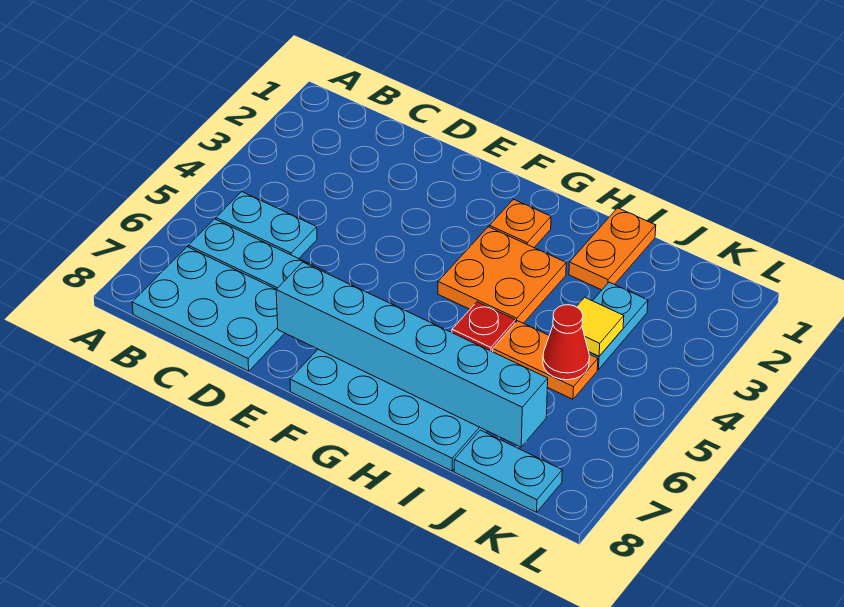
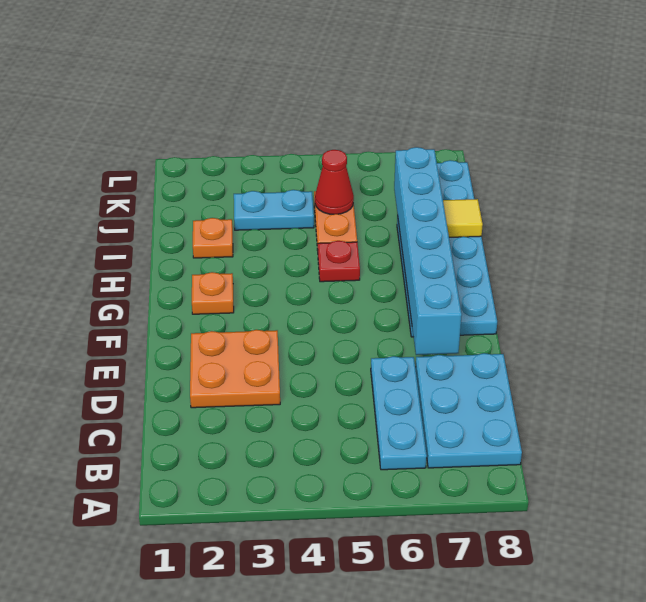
cyan 1x2 plate [216,192,317,259] -> none
orange 2x2 plate [438,227,566,323] -> orange 2x2 plate moved to [190,330,280,408]
orange 1x2 plate [569,208,656,290] -> orange 1x1 plate [193,218,233,258]
yellow 1x1 tile [576,297,624,356] -> yellow 1x1 tile moved to [443,199,483,237]

